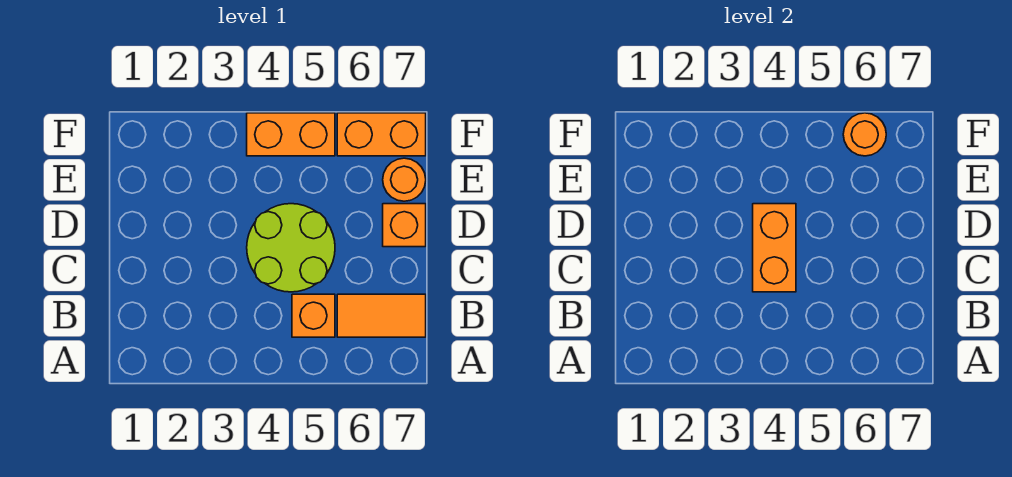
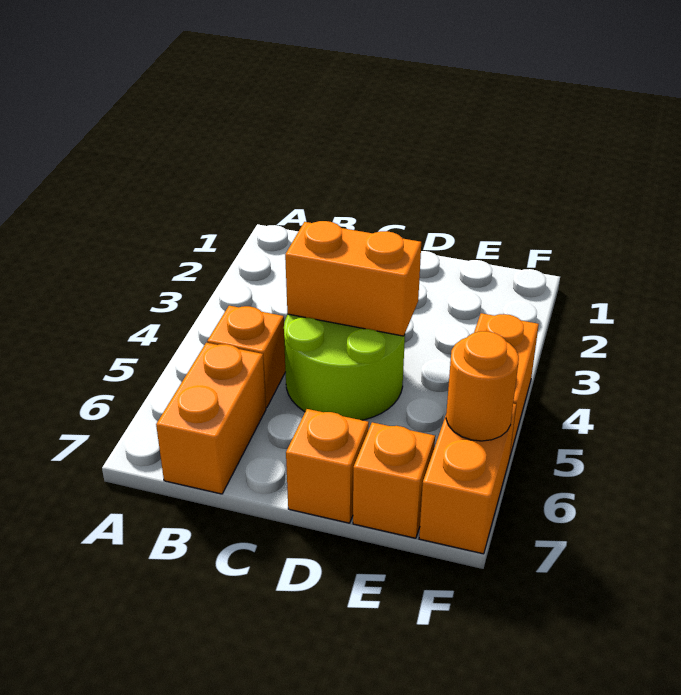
orange 1x2 tile [337,294,426,337] -> orange 1x2 brick [156,343,266,494]
orange 1x1 round brick [383,158,426,201] -> orange 1x1 brick [353,422,435,538]

